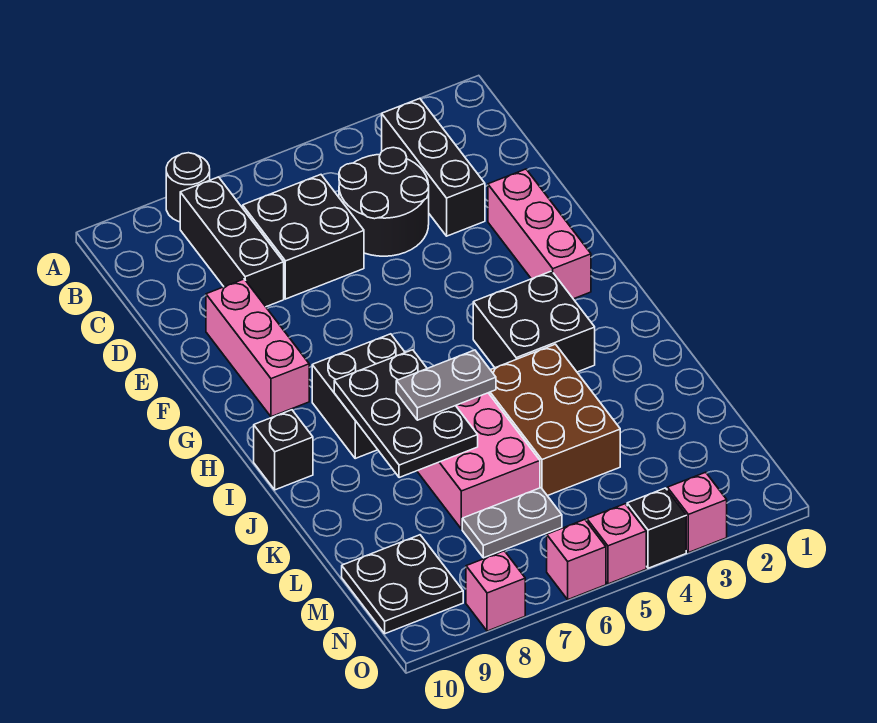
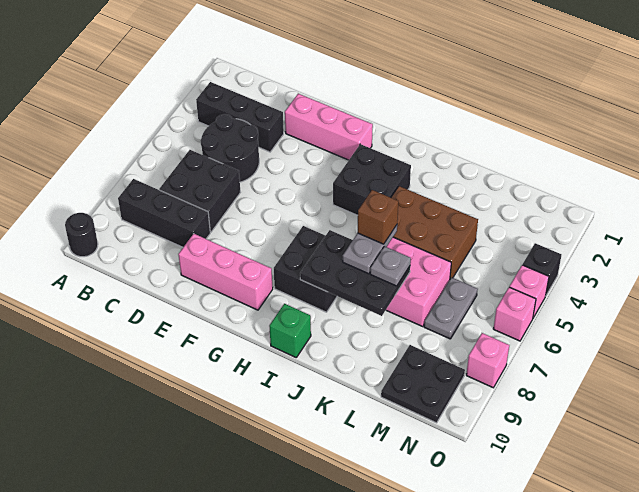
black 1x1 round brick [166,153,210,222] -> black 1x1 round brick moved to [65,213,98,257]
black 1x1 brick [254,410,313,490] -> green 1x1 brick [269,304,311,357]
none -> brown 1x1 brick [358,190,398,244]
none -> grey 1x1 plate [370,246,411,286]
pink 1x1 brick [667,472,727,553] -> none

